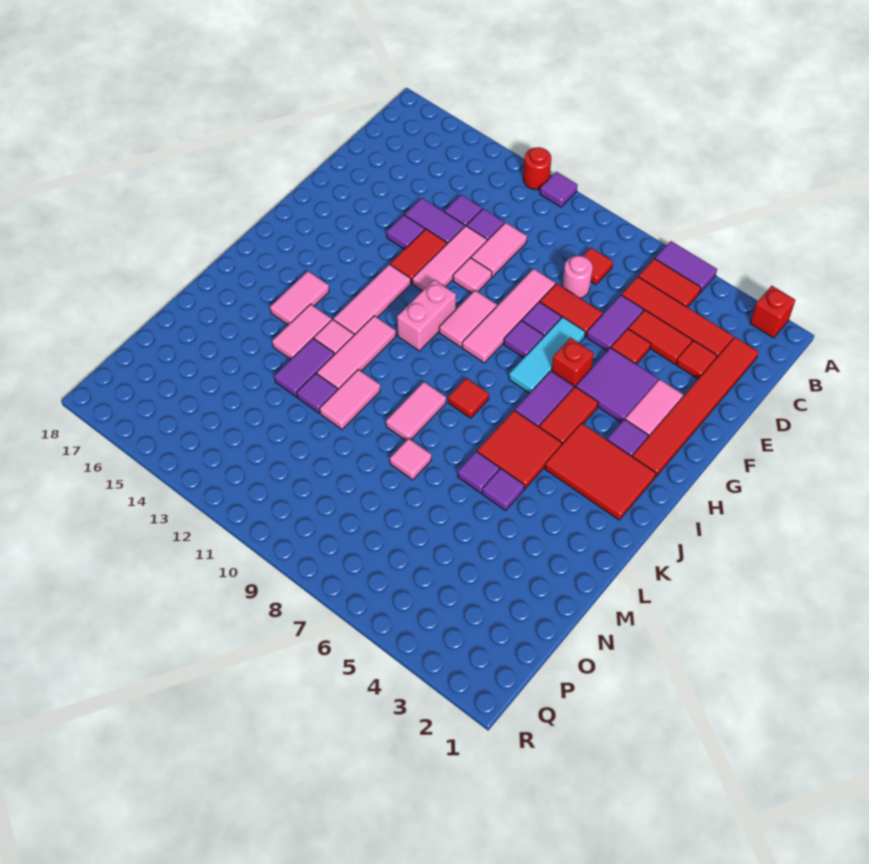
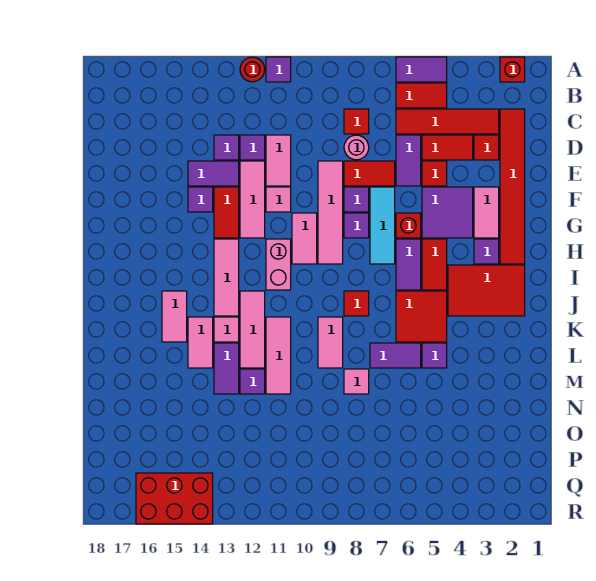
purple 1x1 tile [458,451,500,493] -> purple 1x2 tile [370,343,421,368]
pink 1x2 tile [320,370,380,429] -> pink 1x3 tile [266,317,291,394]
none -> red 2x3 brick [136,473,213,524]

